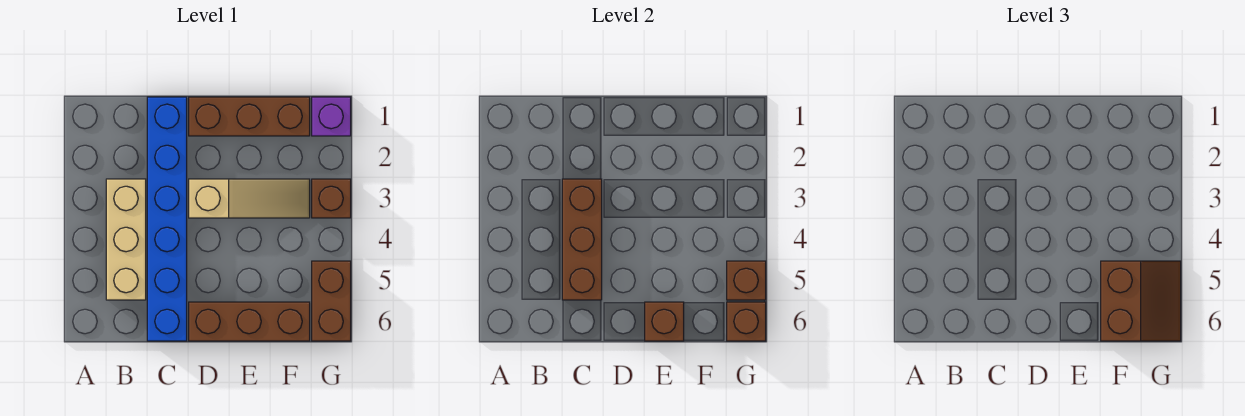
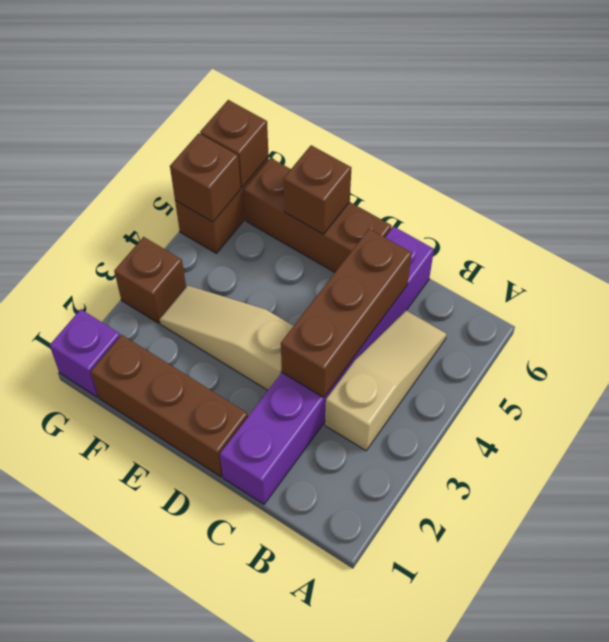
tan 1x3 brick [106,179,146,300] -> tan 1x3 slope [325,310,447,451]
blue 1x6 brick [147,97,187,341] -> purple 1x6 brick [220,226,434,504]
brown 2x2 slope [1101,261,1181,341] -> none

